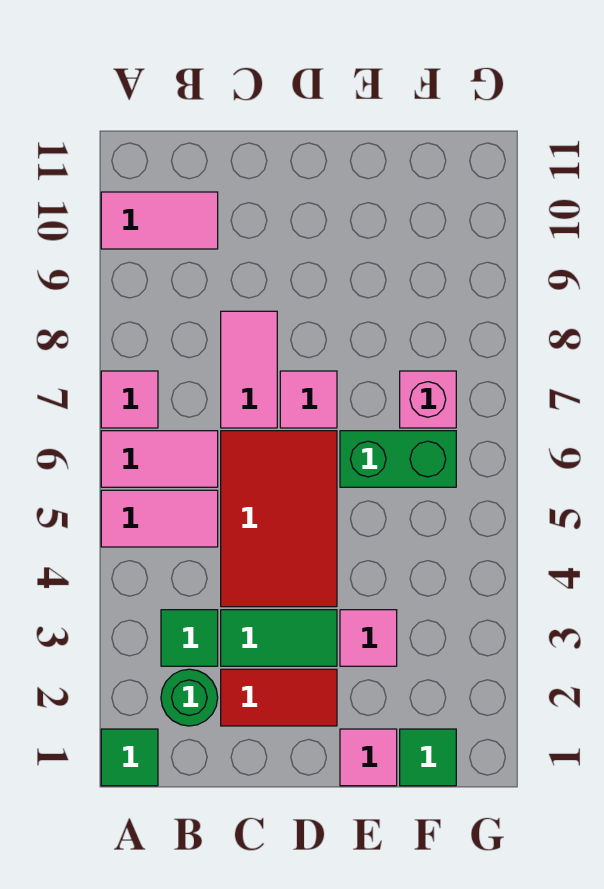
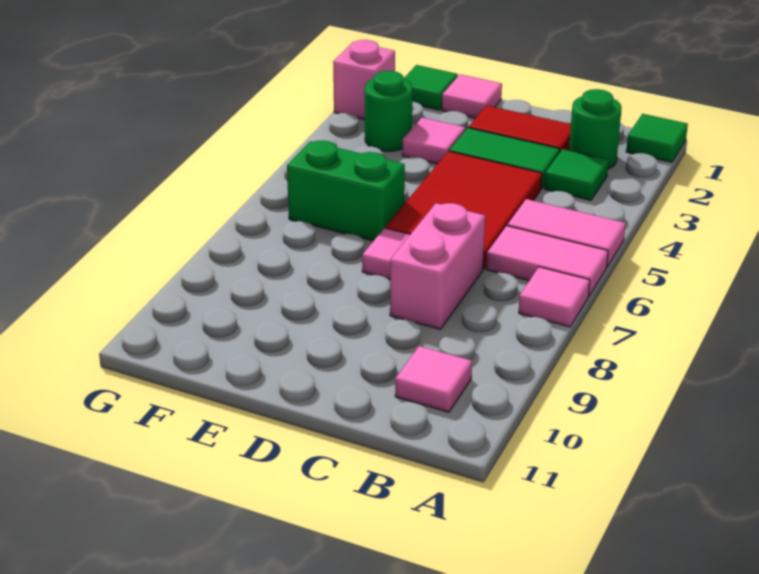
pink 1x2 tile [101,192,218,249] -> pink 1x1 tile [395,346,472,412]
pink 1x2 tile [221,311,277,428] -> pink 1x2 brick [390,203,485,329]
none -> green 1x1 round brick [365,71,412,151]
pink 1x1 brick [400,371,456,428] -> pink 1x1 brick moved to [333,40,395,119]

